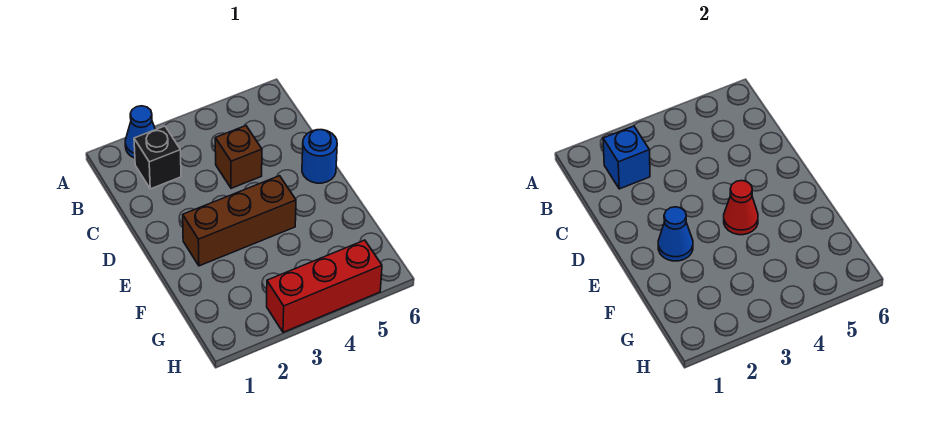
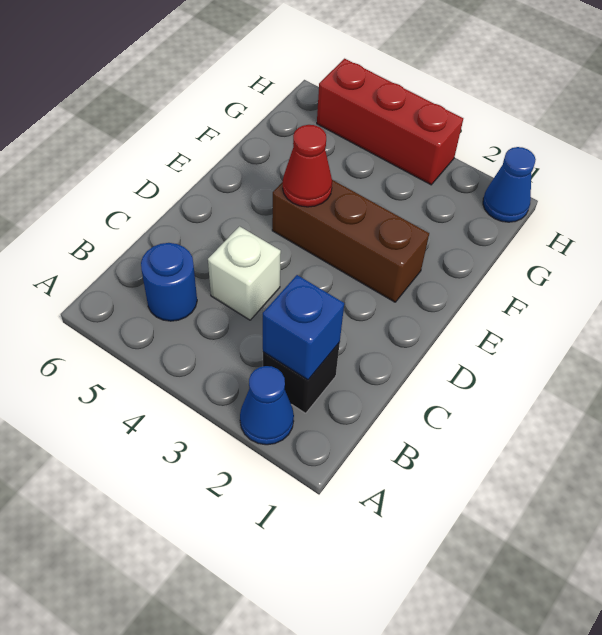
brown 1x1 brick [215,126,262,188] -> white 1x1 brick [208,226,281,320]
blue 1x1 round brick [302,130,337,183] -> blue 1x1 round brick moved to [141,243,197,321]
blue 1x1 cone [658,207,693,261] -> blue 1x1 cone moved to [483,147,536,222]

